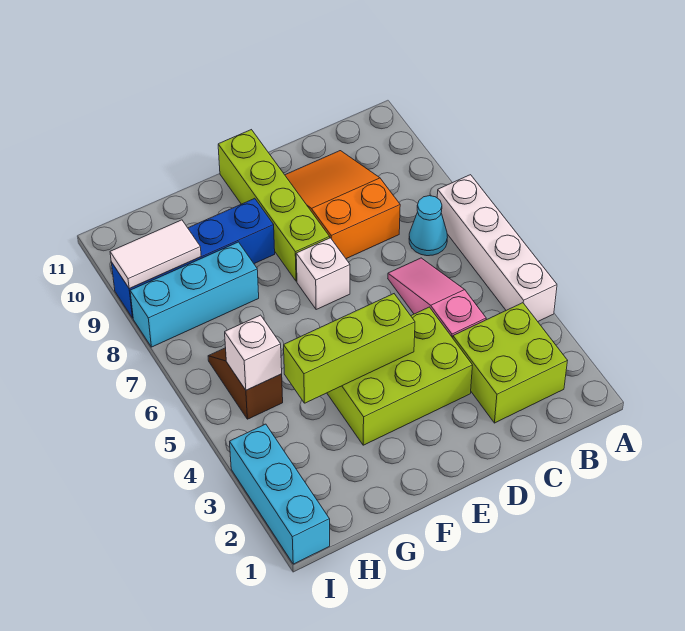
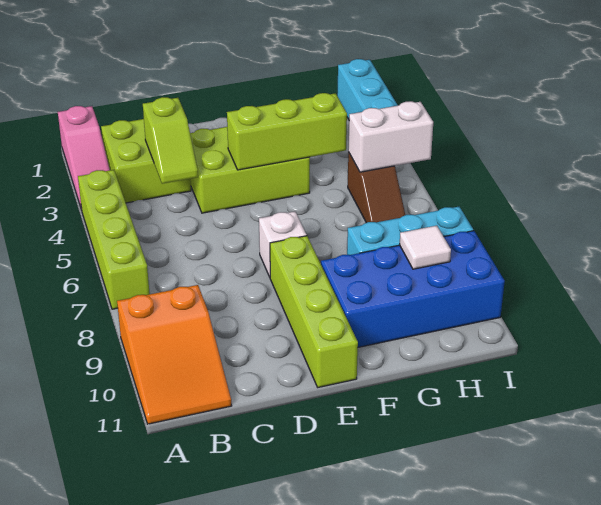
white 1x4 brick [437,175,557,321] -> lime 1x4 brick [78,170,150,309]
cyan 1x1 cone [409,196,447,256] -> none
none -> lime 1x2 slope [143,97,198,184]
pink 1x3 slope [388,258,486,338] -> pink 1x3 slope moved to [58,106,110,209]
orange 2x3 slope [285,151,400,259] -> orange 2x3 slope moved to [117,285,232,424]
blue 1x4 brick [111,198,275,318] -> blue 2x4 brick [321,231,505,347]
white 1x1 brick [225,315,282,390] -> white 1x2 brick [348,101,433,172]
white 1x2 tile [110,220,201,289] -> white 1x1 tile [400,226,451,269]

